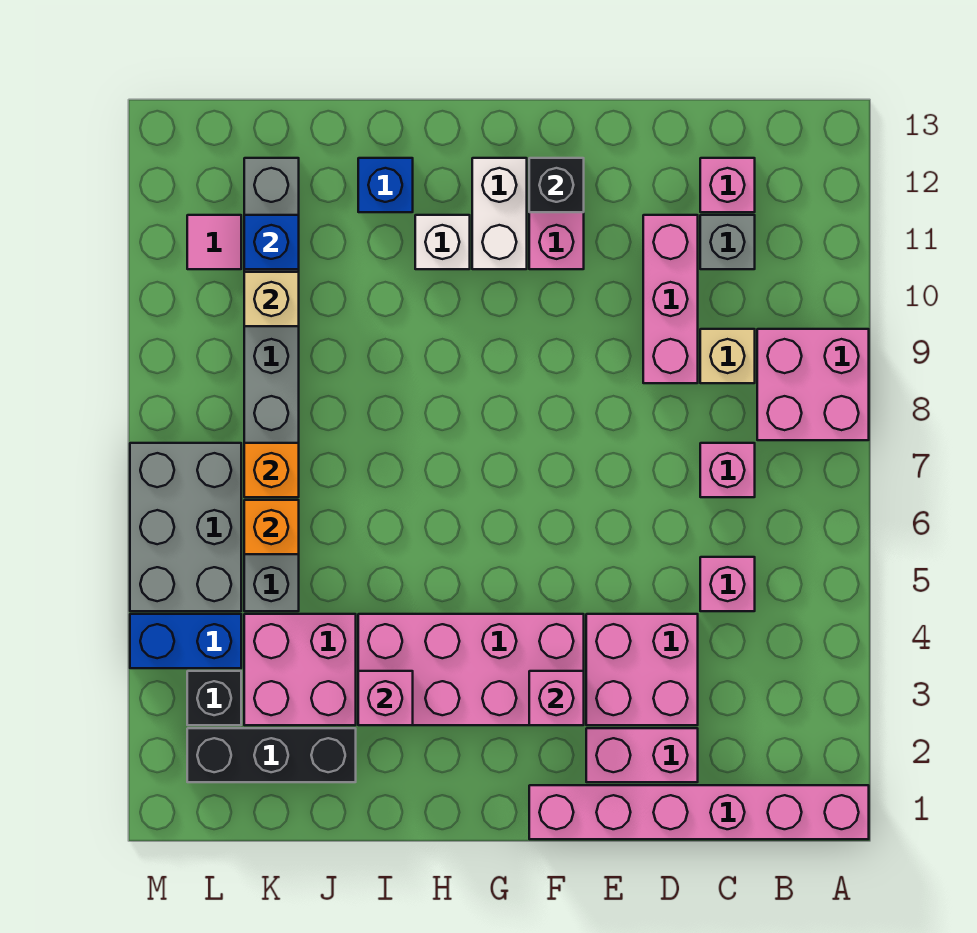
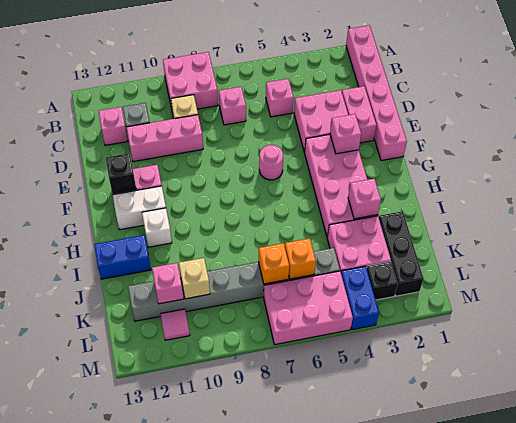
none -> pink 1x1 round brick [259,145,283,180]
blue 1x1 brick [358,158,413,212] -> blue 1x2 brick [94,235,151,279]
blue 1x1 brick [244,215,299,269] -> pink 1x1 brick [152,263,184,304]
grey 2x3 brick [130,443,241,611] -> pink 2x3 brick [264,271,353,344]

